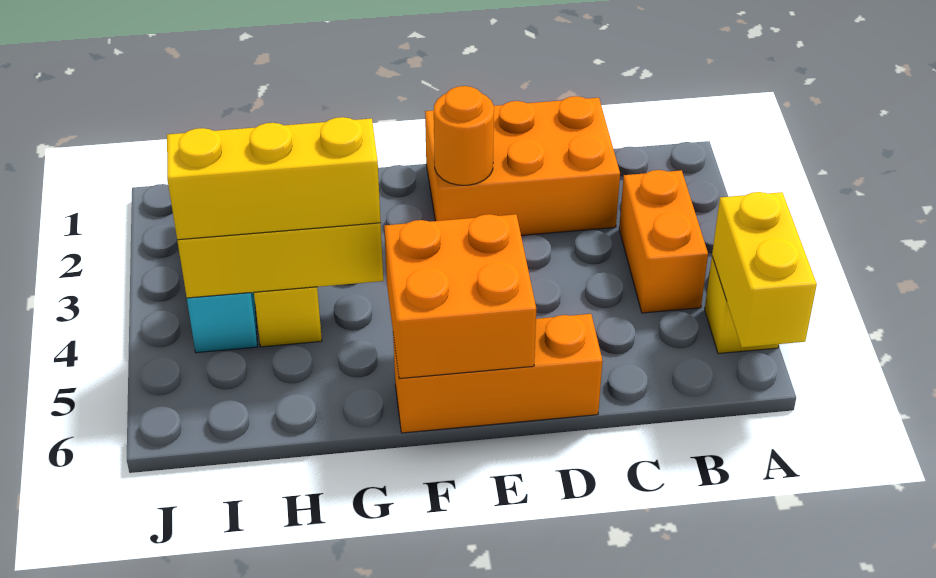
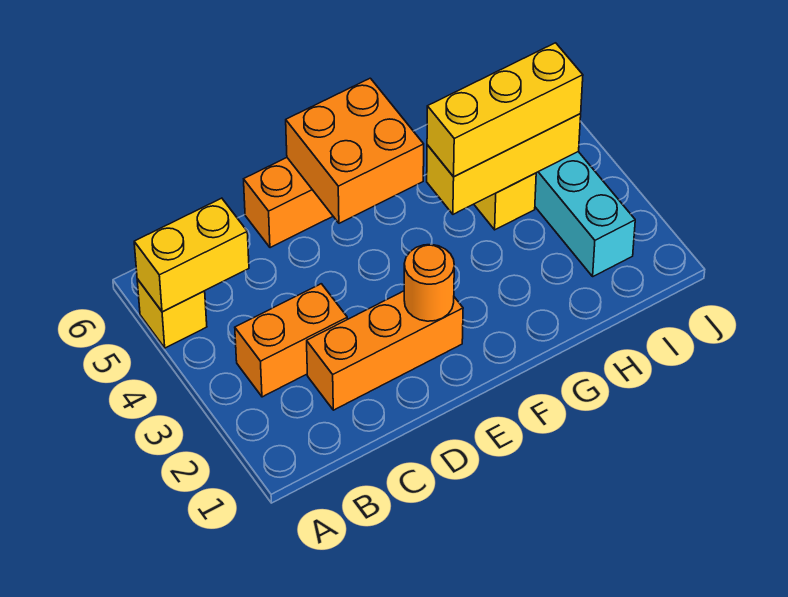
yellow 1x2 brick [712,192,817,347] -> yellow 1x2 brick turned to [134,198,249,312]
orange 1x2 brick [619,170,708,313] -> orange 1x2 brick turned to [235,284,347,397]
orange 2x3 brick [425,96,620,235] -> orange 1x3 brick [307,291,463,410]

